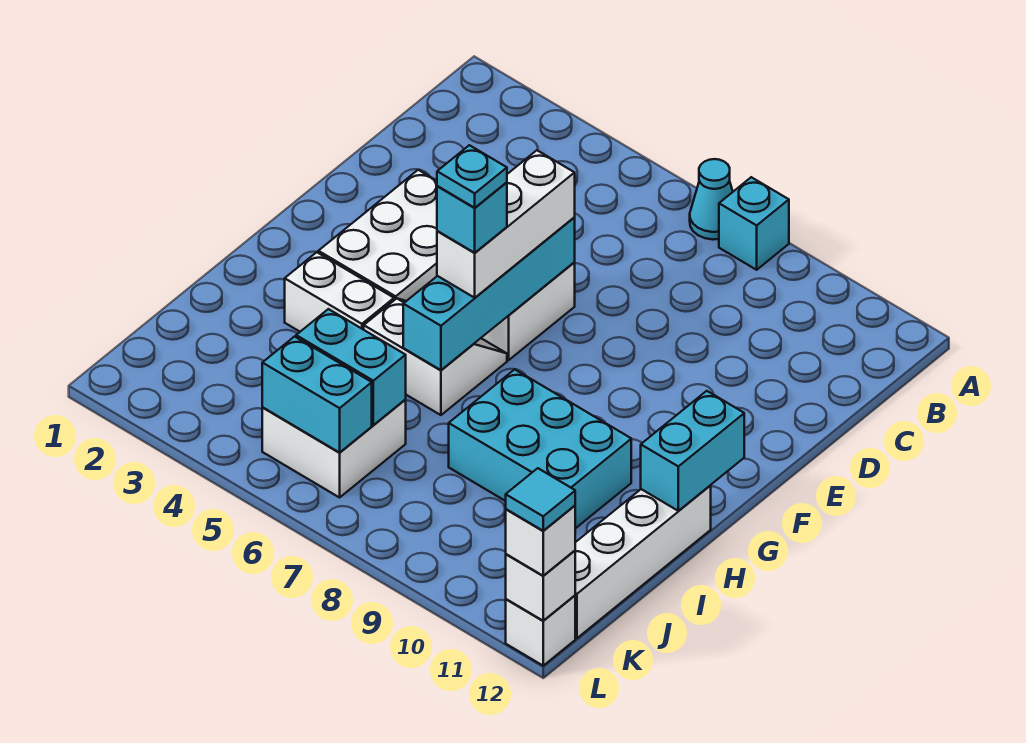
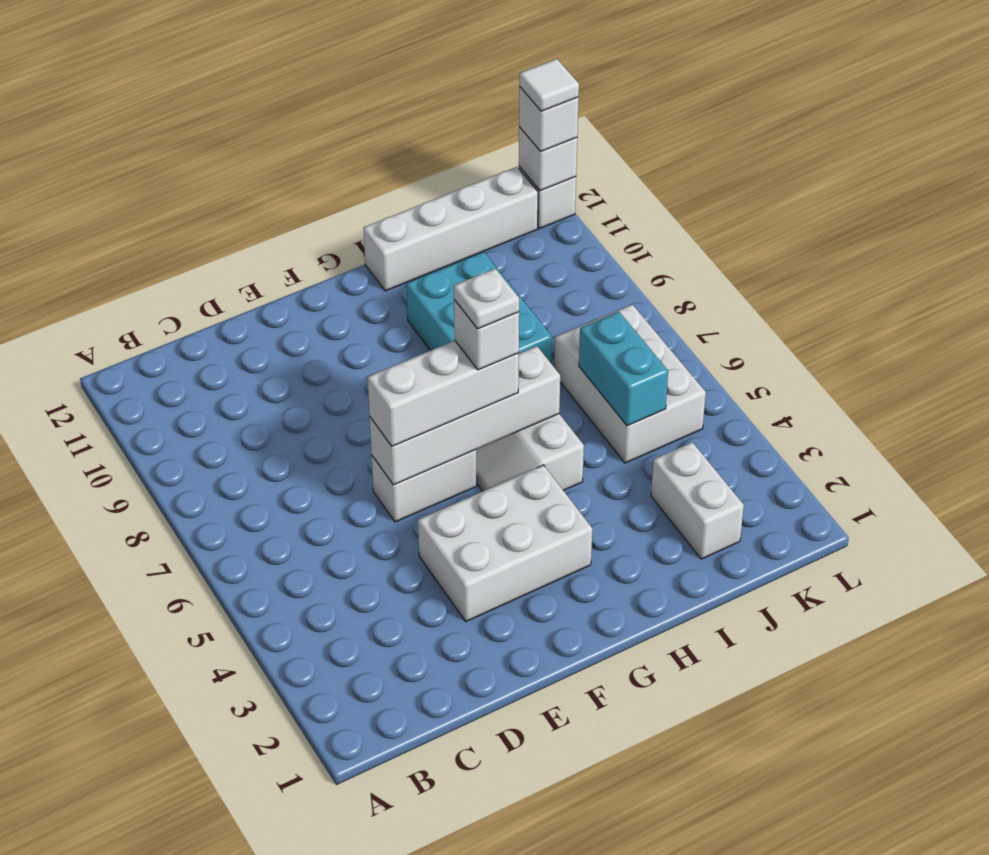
cyan 1x1 cone [690,159,733,240] -> none
cyan 1x1 brick [719,177,789,270] -> none
cyan 1x4 brick [403,218,575,370] -> white 1x4 brick [370,346,560,485]
cyan 1x1 brick [437,182,507,253] -> white 1x1 brick [454,300,519,370]
cyan 1x1 plate [437,145,507,208] -> white 1x1 plate [454,269,519,329]
cyan 1x2 brick [641,391,744,511] -> none
white 1x2 brick [285,252,394,332] -> white 1x2 brick moved to [651,442,744,559]
white 2x2 brick [262,400,406,497] -> white 2x3 brick [554,305,706,463]
cyan 1x2 brick [262,337,372,453] -> none
cyan 1x1 tile [506,468,575,531] -> white 1x1 tile [520,59,579,111]

